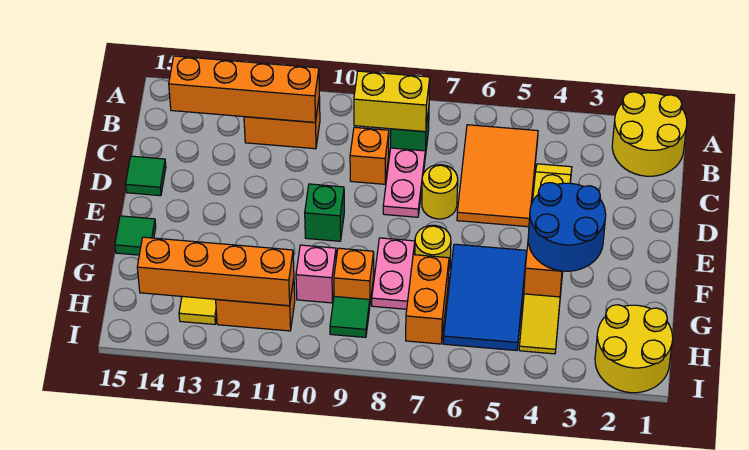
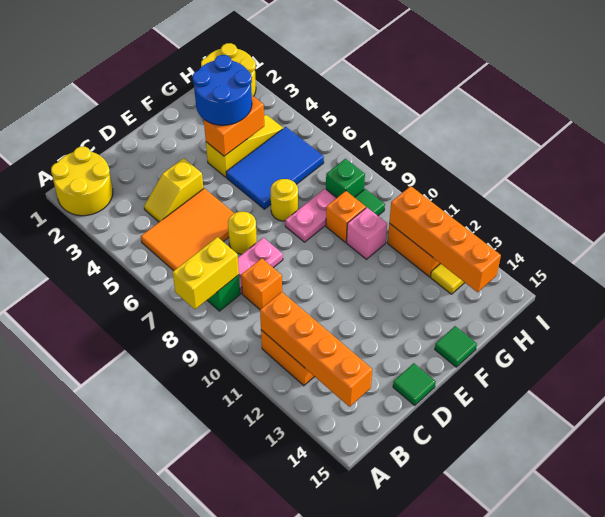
yellow 1x2 brick [354,71,430,132] -> yellow 1x2 brick turned to [173,237,239,309]
green 1x1 brick [305,184,344,241] -> green 1x1 brick moved to [326,159,365,198]
orange 1x2 brick [406,255,449,344] -> none

